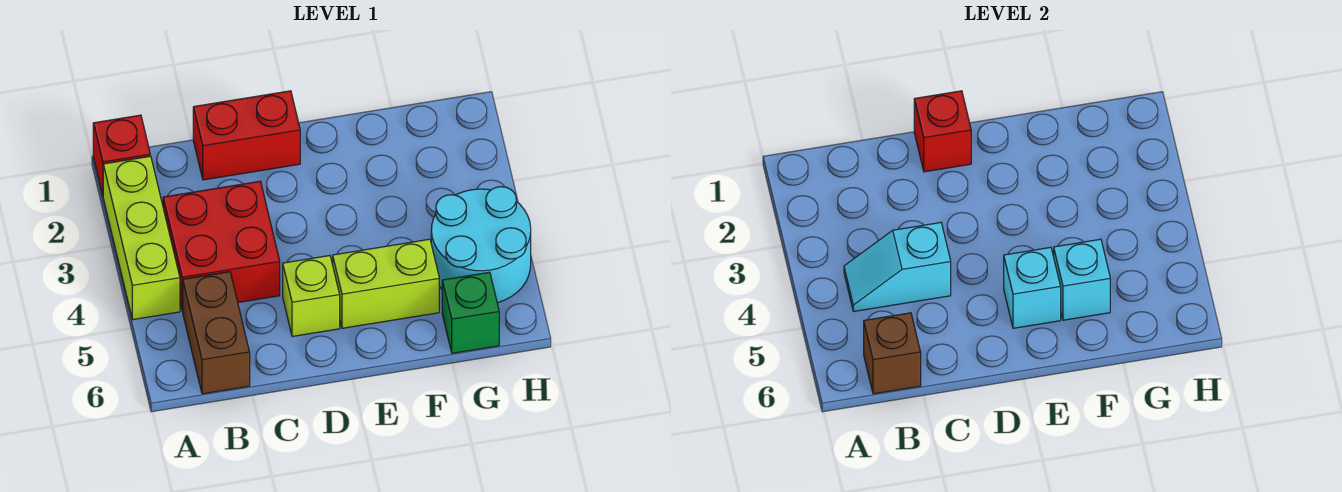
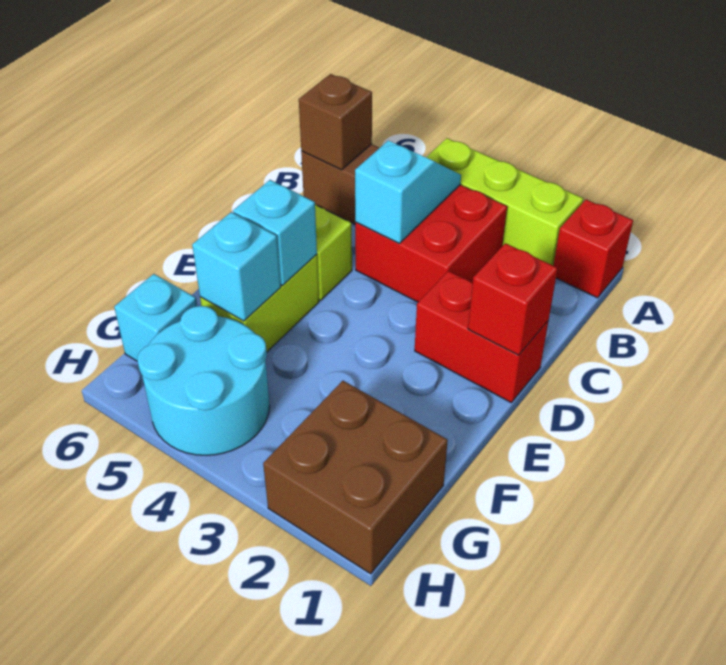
red 1x2 brick [193,91,300,180] -> red 1x2 brick turned to [415,271,548,402]
none -> brown 2x2 brick [263,381,448,574]
green 1x1 brick [442,272,499,353] -> cyan 1x1 brick [114,274,197,361]

